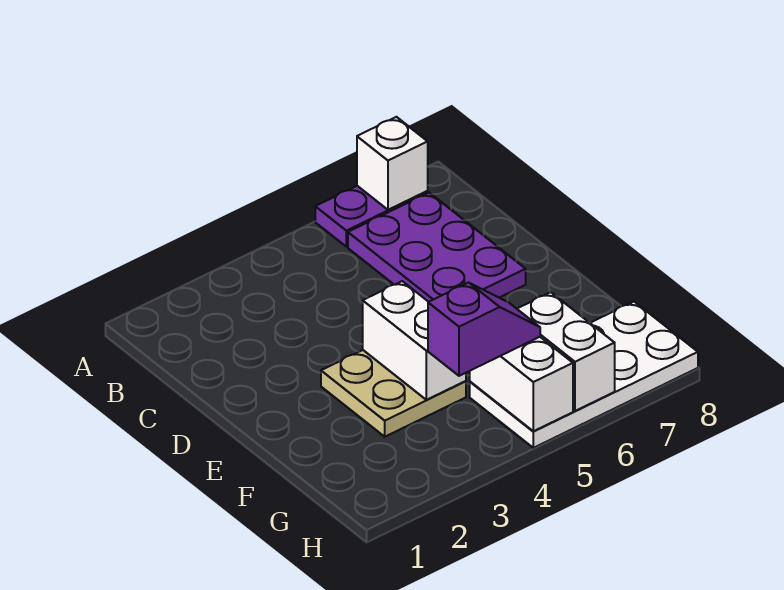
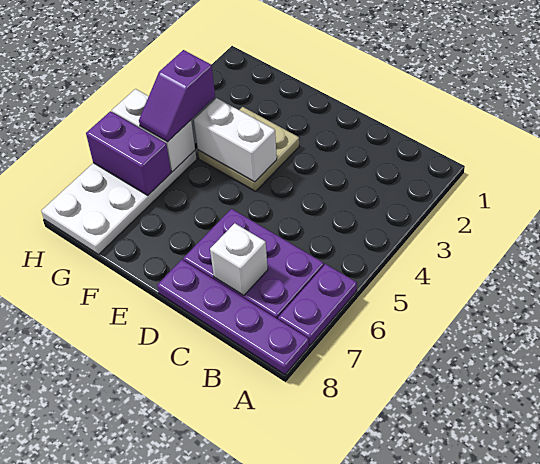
white 1x1 brick [357,117,428,210] -> white 1x1 brick moved to [210,223,268,296]
none -> purple 1x4 plate [157,260,309,374]
white 1x2 brick [517,292,615,411] -> purple 1x2 brick [86,111,171,195]

